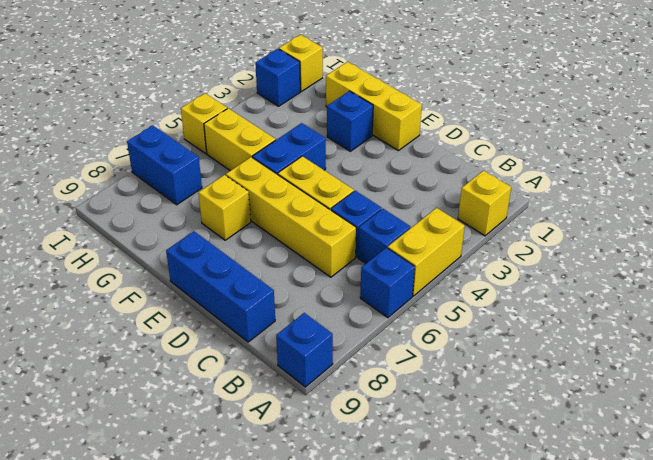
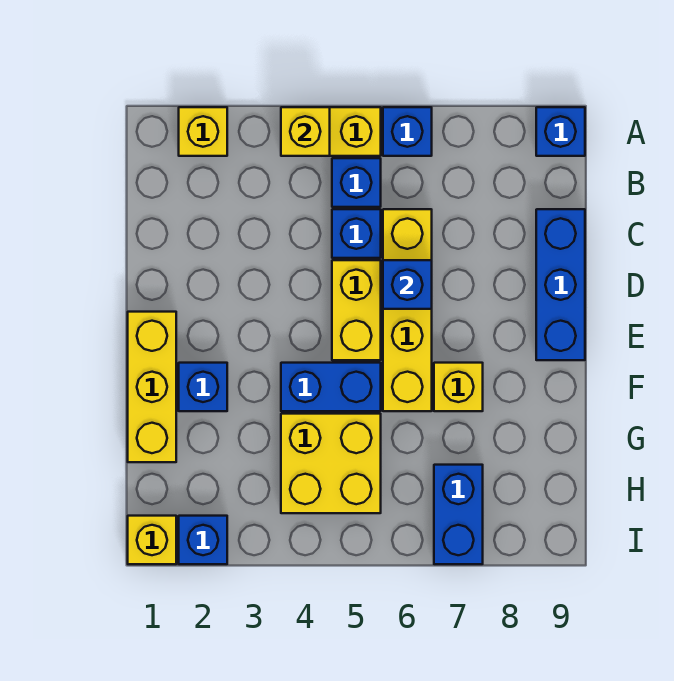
none -> blue 1x1 brick [383,260,432,309]
yellow 1x2 brick [204,108,276,171] -> yellow 2x2 brick [281,414,381,513]
yellow 1x1 brick [181,93,227,154] -> yellow 1x1 brick moved to [281,107,330,156]

